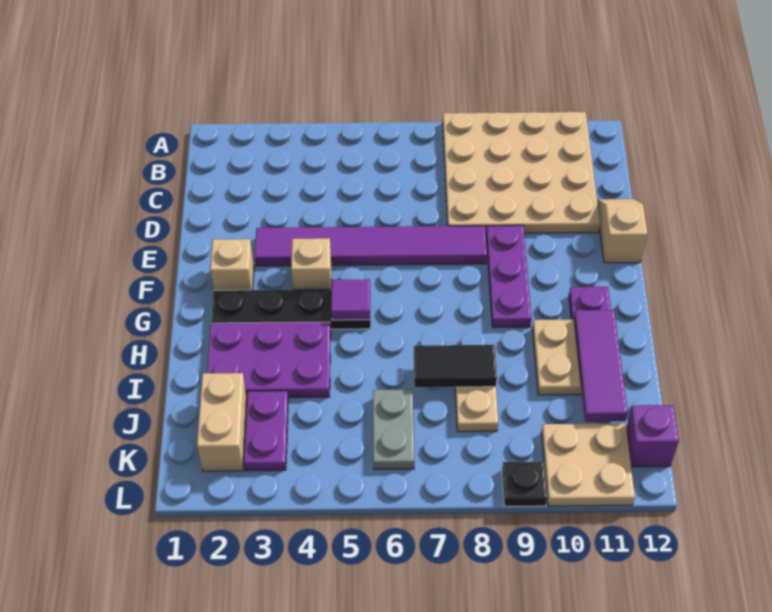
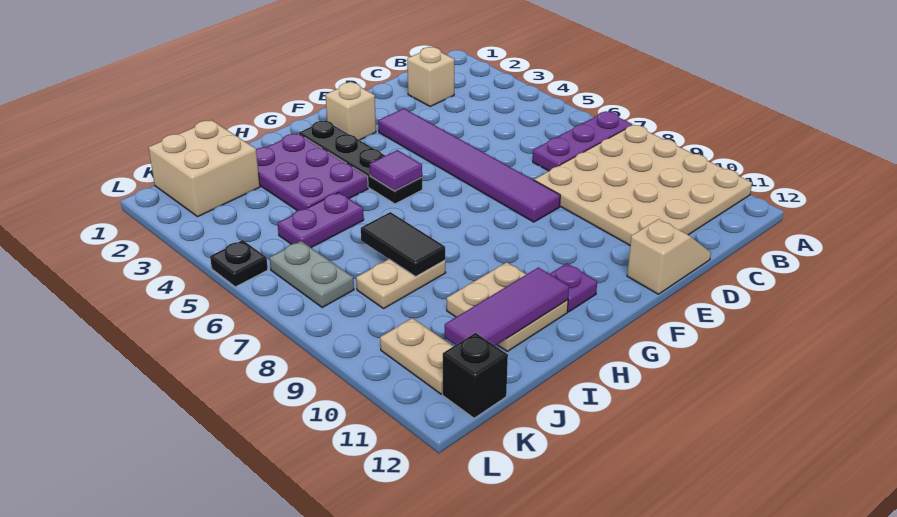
purple 1x3 plate [486,225,532,328] -> purple 1x3 plate moved to [533,112,632,171]
tan 1x1 brick [291,238,331,290] -> tan 1x1 brick moved to [407,47,454,106]
tan 1x2 brick [197,373,247,471] -> tan 2x2 brick [149,120,260,217]
purple 1x2 plate [244,391,288,471] -> purple 1x2 plate moved to [278,192,364,248]
grey 1x2 plate [373,390,415,470] -> grey 1x2 plate turned to [269,241,354,307]
tan 2x2 plate [541,423,635,506] -> tan 1x2 plate [380,318,453,394]
purple 1x1 brick [626,405,679,467] -> black 1x1 brick [443,333,508,418]
black 1x1 plate [502,461,547,506] -> black 1x1 plate moved to [210,240,268,287]

